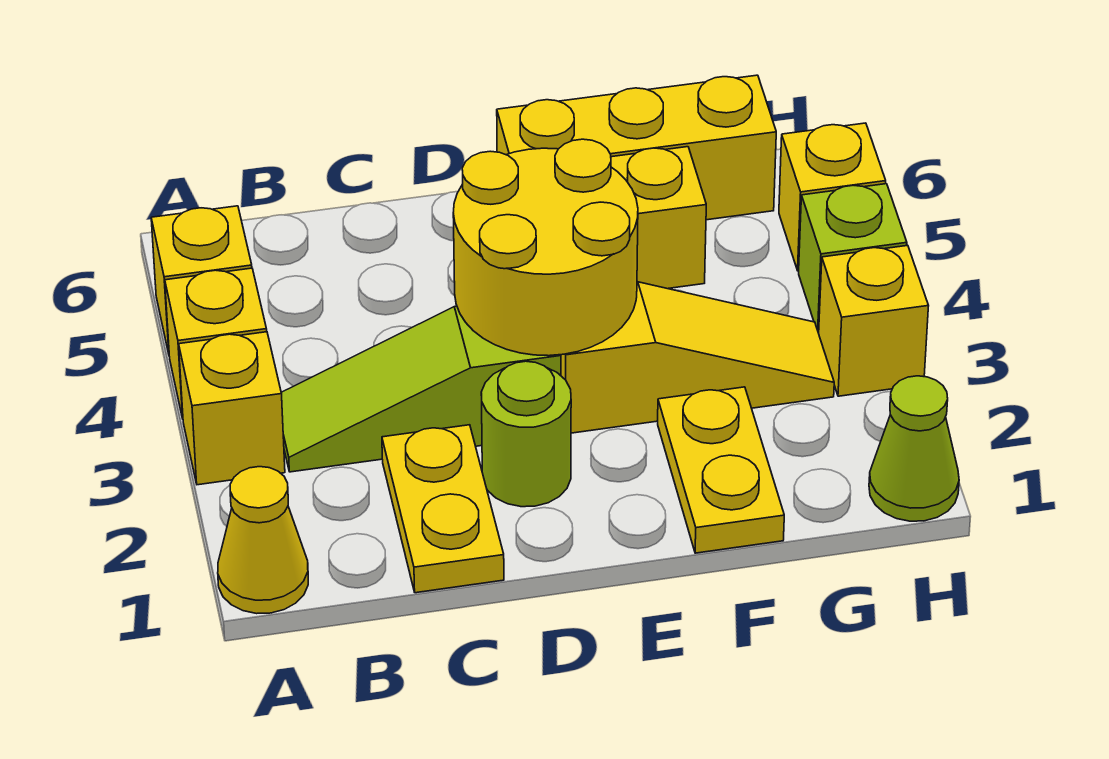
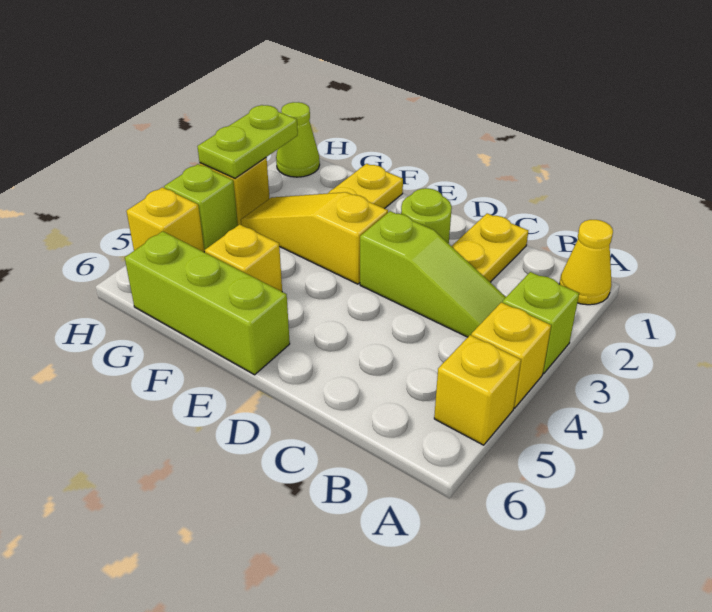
yellow 1x1 brick [179,332,285,485] -> lime 1x1 brick [502,272,579,374]
yellow 2x2 round brick [453,139,638,356] -> none
yellow 1x3 brick [497,75,776,220] -> lime 1x3 brick [125,231,290,375]
none -> lime 1x2 plate [197,105,298,178]

